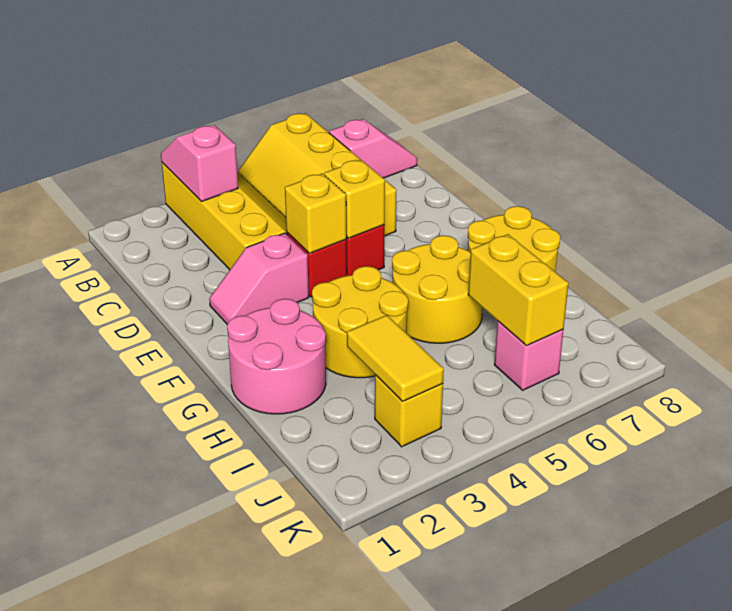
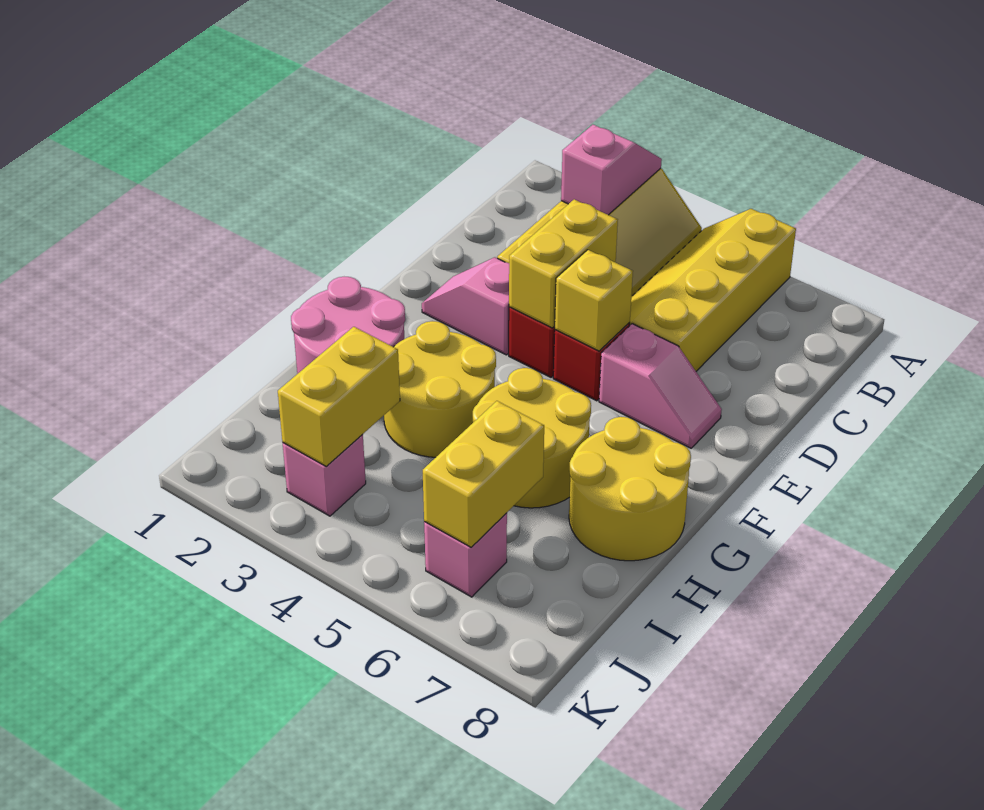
pink 1x2 slope [329,119,417,178] -> pink 1x2 slope moved to [599,324,722,448]
yellow 1x1 brick [285,174,347,253] -> yellow 1x2 brick [509,199,618,328]
yellow 1x2 tile [347,315,444,402] -> yellow 1x2 brick [278,327,400,467]
yellow 1x1 brick [375,375,443,447] -> pink 1x1 brick [283,434,366,516]

